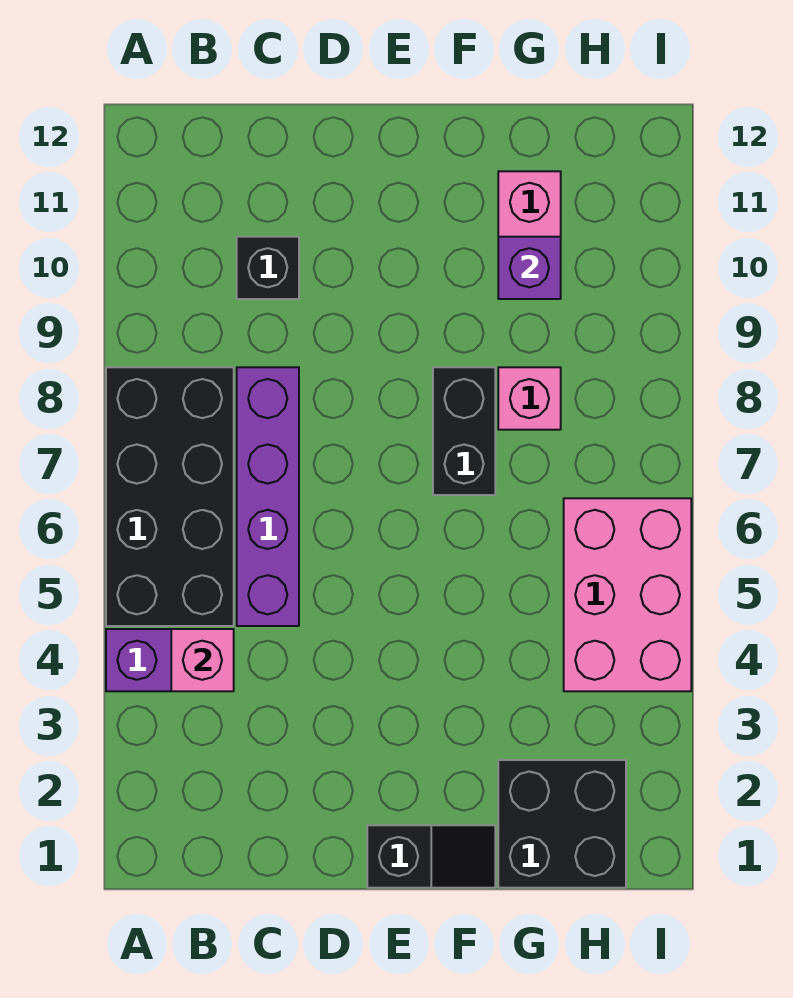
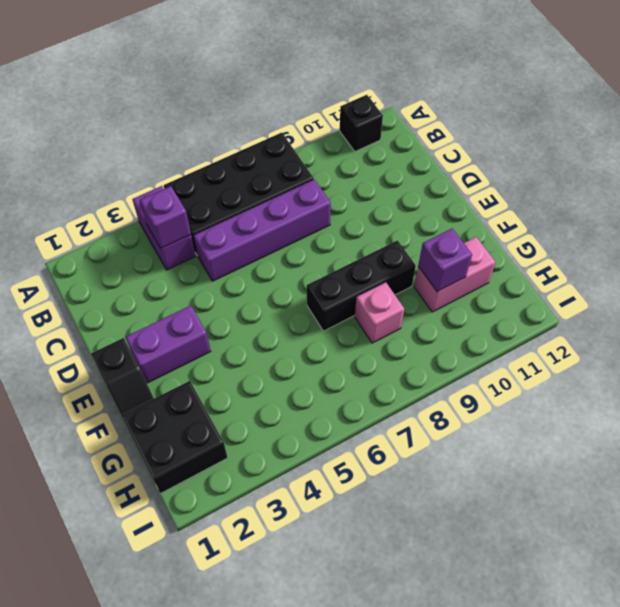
pink 1x1 brick [171,629,234,691] -> purple 1x1 brick [140,186,191,248]
black 1x1 brick [237,237,299,299] -> black 1x1 brick moved to [340,95,383,151]
none -> purple 1x2 brick [126,305,211,383]
black 1x2 brick [433,367,495,495] -> black 1x3 brick [307,240,416,331]
pink 2x3 brick [564,498,691,691] -> none

